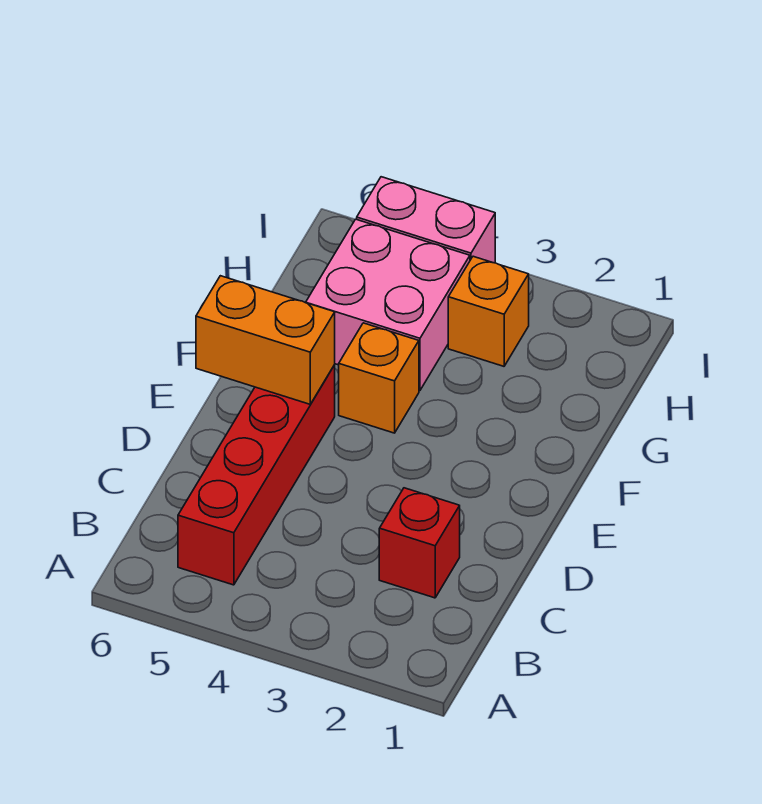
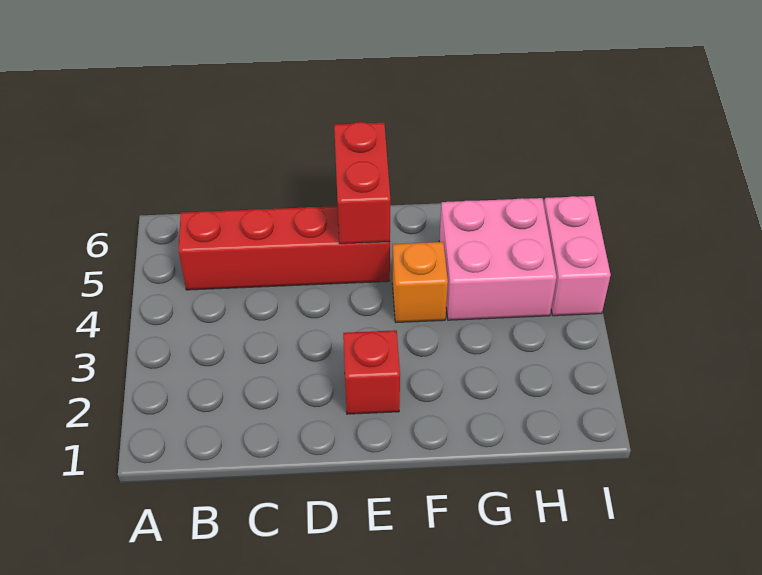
red 1x1 brick [379,488,460,598] -> red 1x1 brick moved to [343,330,400,414]
orange 1x2 brick [196,276,335,404] -> red 1x2 brick [334,122,390,244]
orange 1x1 brick [448,256,529,366] -> none

